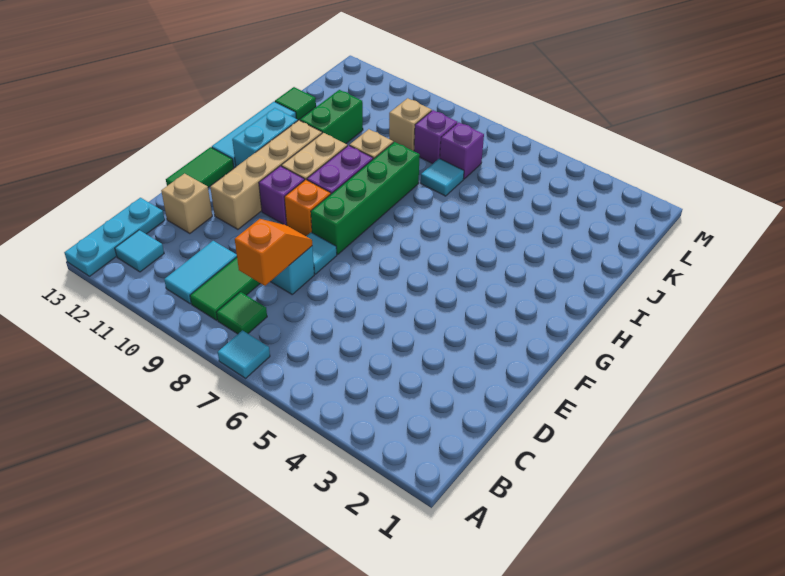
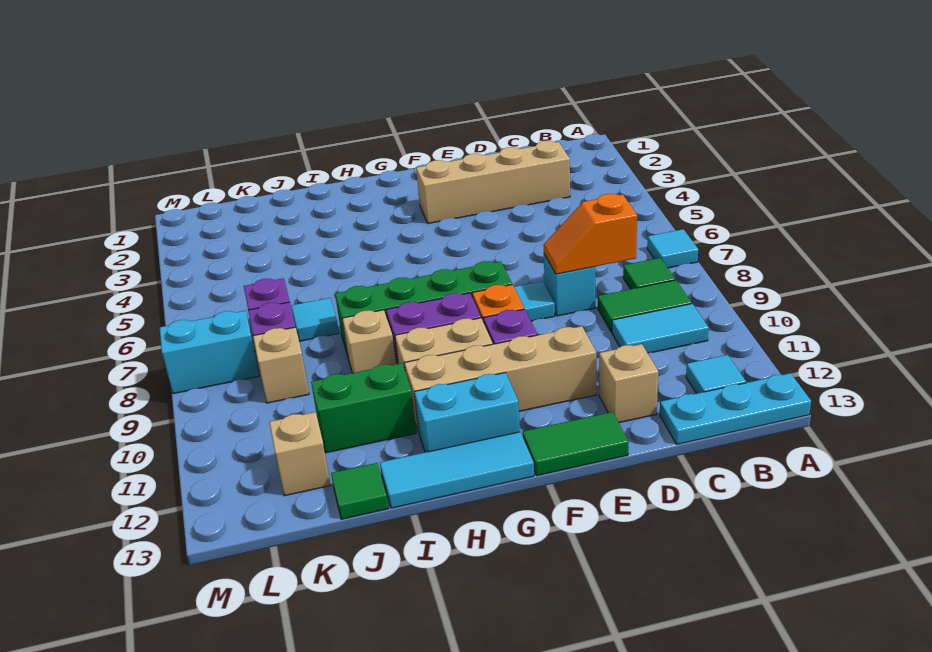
none -> tan 1x4 brick [416,141,570,224]
none -> tan 1x1 brick [269,412,330,496]
none -> cyan 1x2 brick [160,311,259,394]

